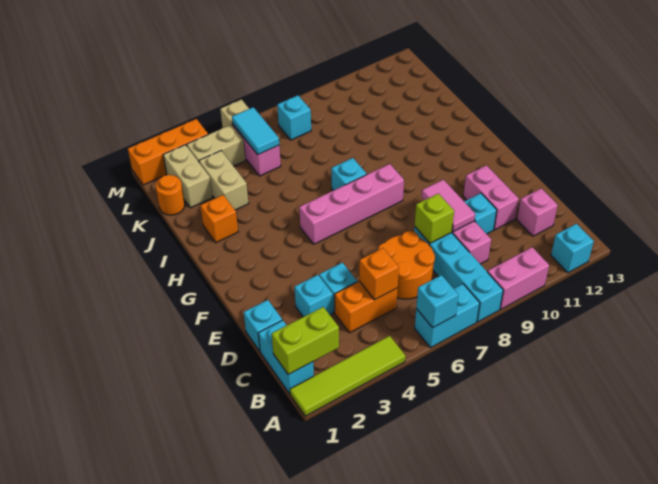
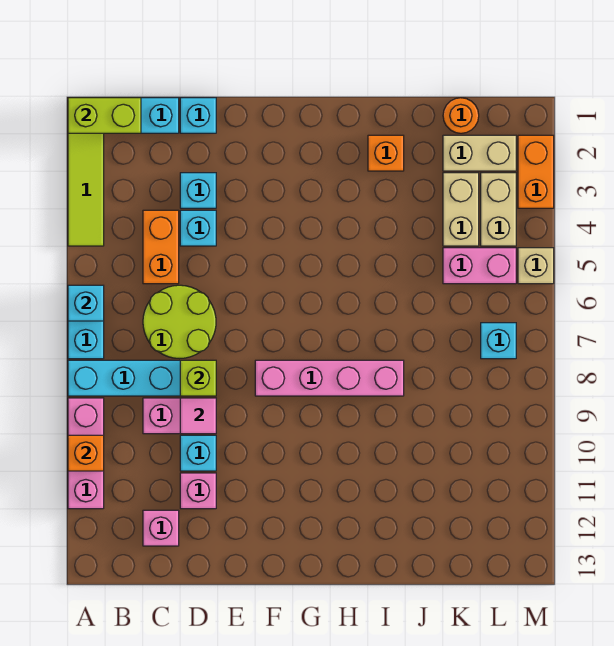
pink 1x2 brick [488,247,549,309] -> pink 1x3 brick [68,398,104,509]
cyan 1x1 brick [551,224,594,273] -> none
lime 1x2 brick [272,307,339,375] -> lime 1x2 brick turned to [68,98,141,133]
orange 1x1 brick [359,248,399,300] -> orange 1x1 brick moved to [68,435,104,471]
orange 2x2 round brick [378,231,435,299] -> lime 2x2 round brick [143,285,216,359]
pink 1x2 tile [422,180,475,232] -> pink 1x1 tile [180,398,216,434]
pink 1x2 brick [463,165,519,230] -> pink 1x1 brick [180,473,216,509]
pink 1x4 brick [299,164,404,244] -> pink 1x4 brick turned to [255,360,404,396]
cyan 1x1 brick [331,158,367,191] -> none
tan 1x2 brick [199,151,249,210] -> tan 1x2 brick turned to [443,173,479,246]
cyan 1x2 tile [232,107,279,155] -> none
orange 1x3 brick [128,119,208,185] -> orange 1x2 brick [518,135,554,208]

